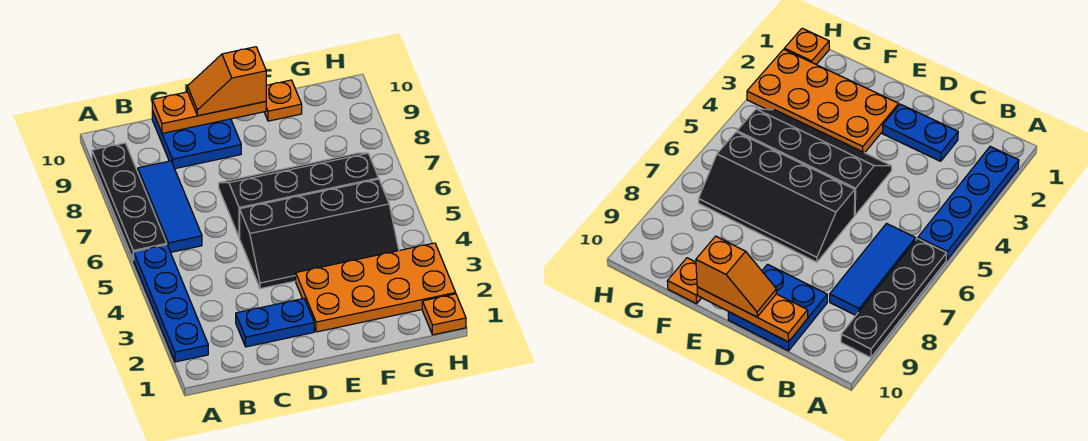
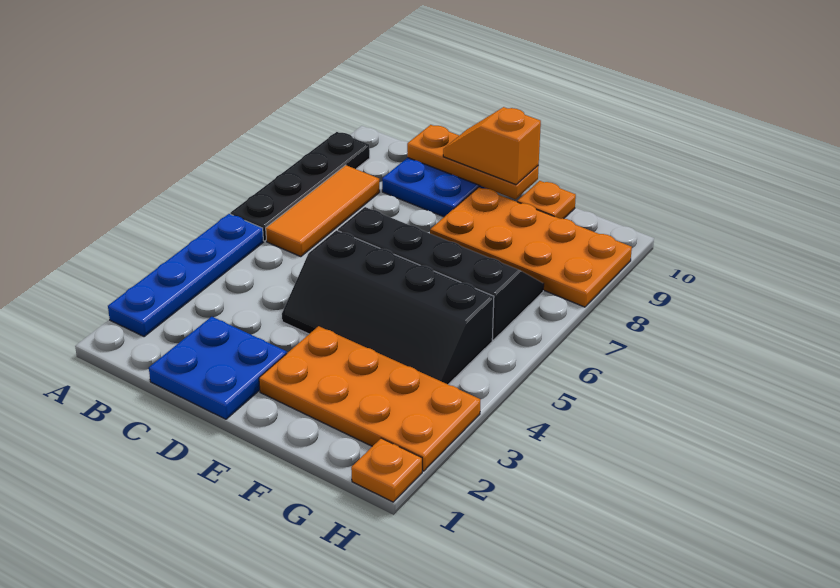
blue 1x3 tile [138,161,202,252] -> orange 1x3 tile [266,165,380,257]
blue 1x2 plate [236,299,314,347] -> blue 2x2 plate [149,317,287,419]
none -> orange 2x4 plate [430,187,632,307]

